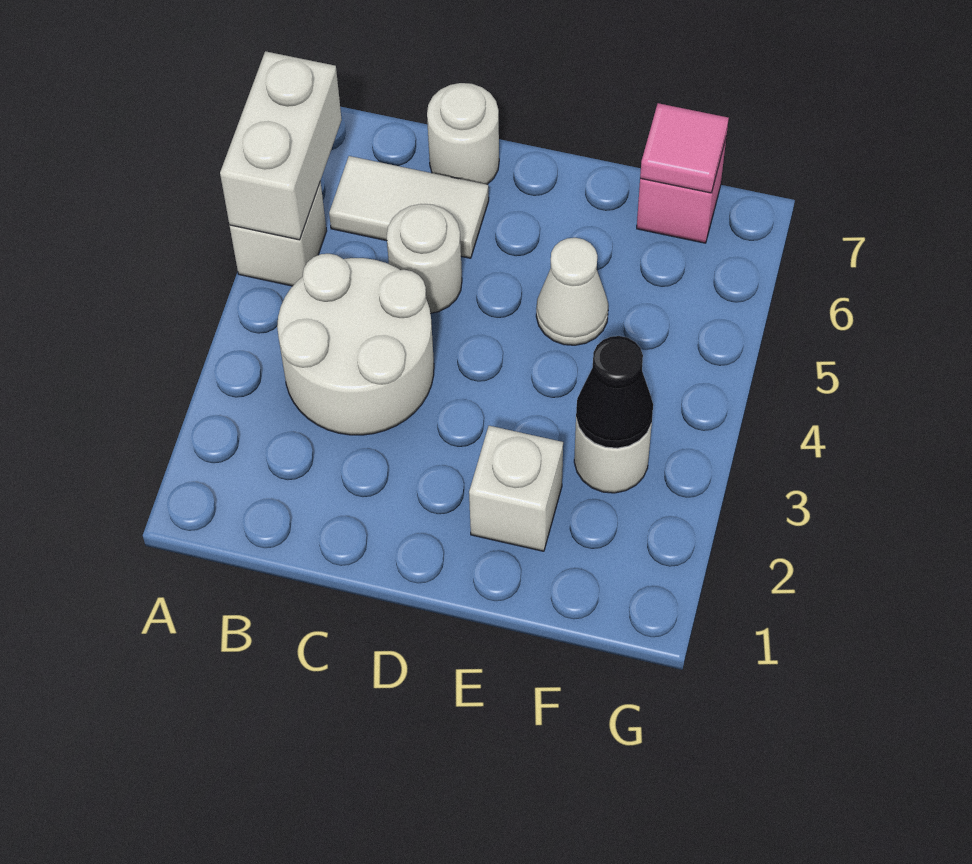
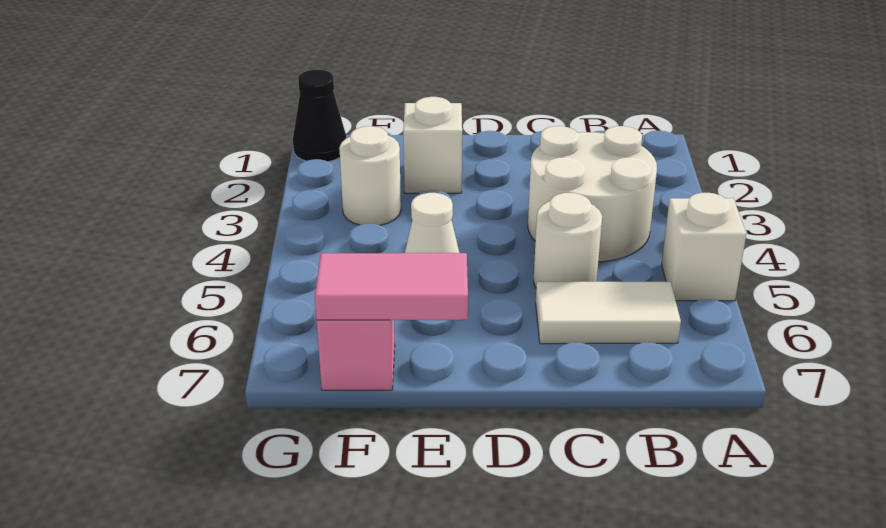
white 1x2 brick [220,51,342,240] -> none
white 1x1 round brick [427,83,499,185] -> none
black 1x1 cone [576,336,653,448] -> black 1x1 cone moved to [293,70,347,162]
pink 1x1 tile [640,103,729,193] -> pink 1x2 tile [315,253,468,320]

